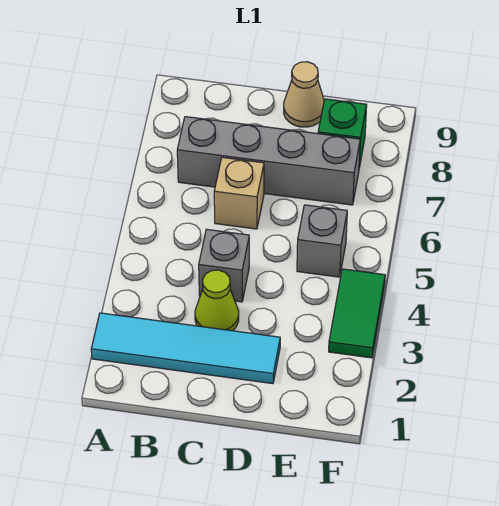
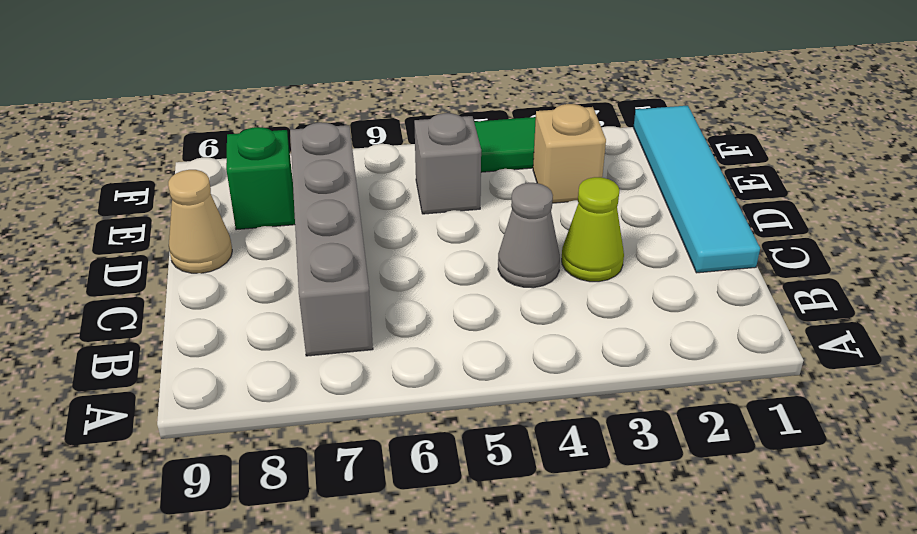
cyan 1x4 tile [91,313,280,384] -> cyan 1x4 tile moved to [633,105,760,273]
grey 1x1 brick [199,229,249,302] -> grey 1x1 cone [498,183,560,288]
tan 1x1 brick [214,157,264,229] -> tan 1x1 brick moved to [533,104,606,203]

